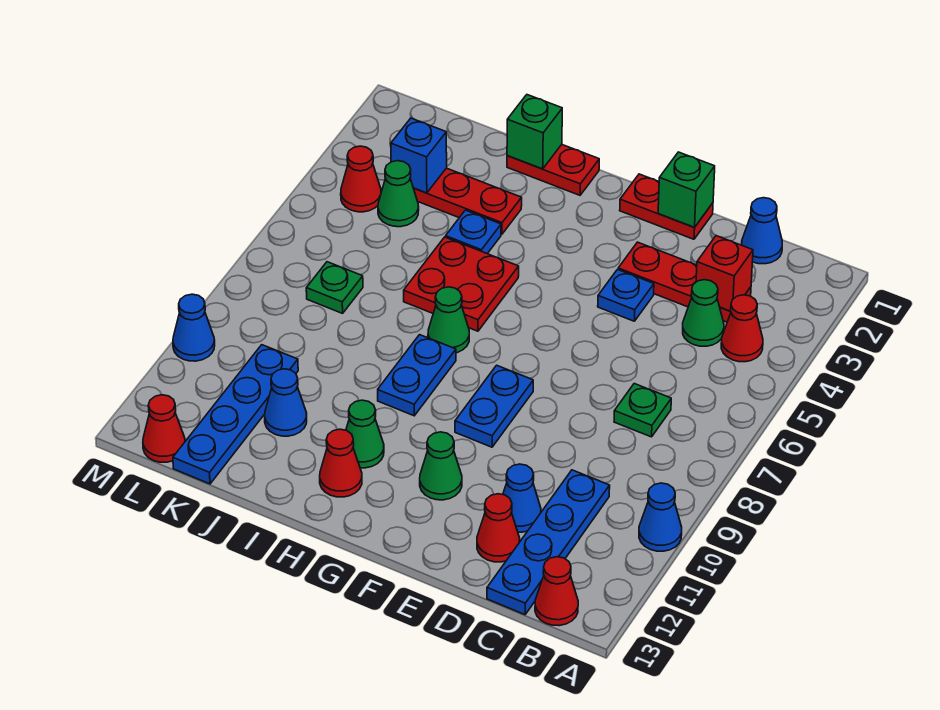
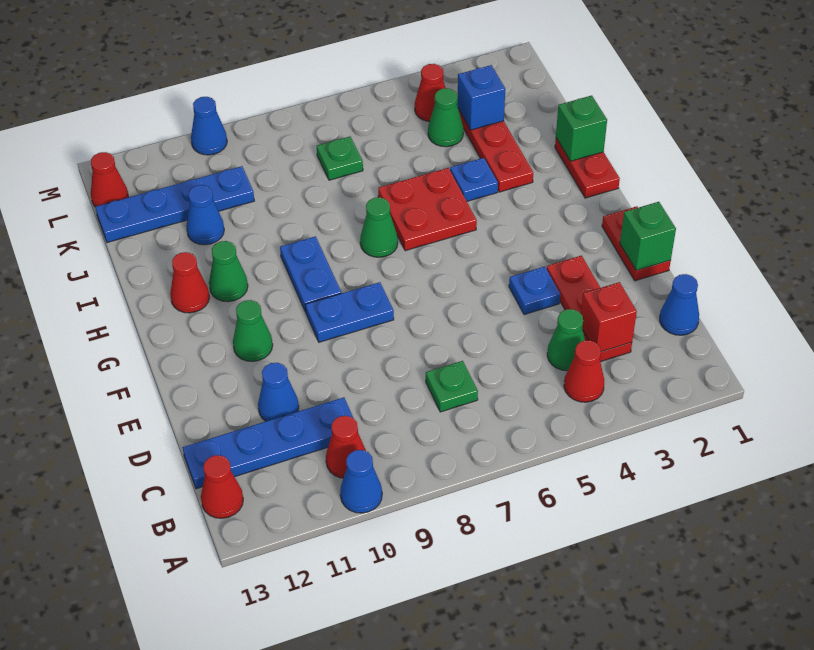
red 1x1 cone [477,494,520,562] -> red 1x1 cone moved to [326,416,366,478]
blue 1x2 plate [378,335,456,416] -> blue 1x2 plate turned to [280,236,341,312]

